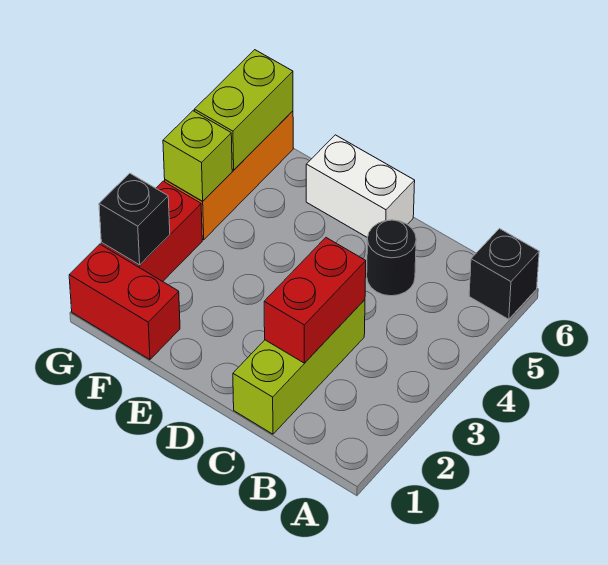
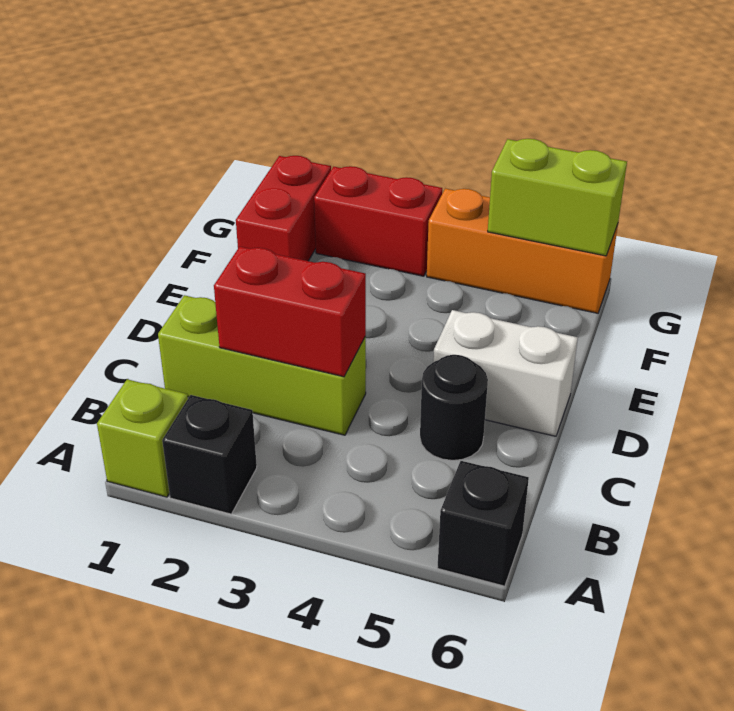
white 1x2 brick [306,135,415,238] -> white 1x2 brick turned to [433,310,578,436]
black 1x1 brick [99,173,170,265] -> black 1x1 brick moved to [162,395,257,514]
lime 1x1 brick [163,111,232,201] -> lime 1x1 brick moved to [97,379,188,497]

